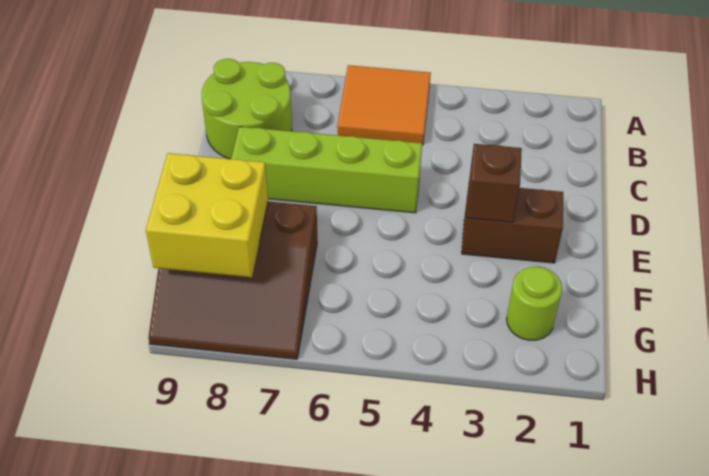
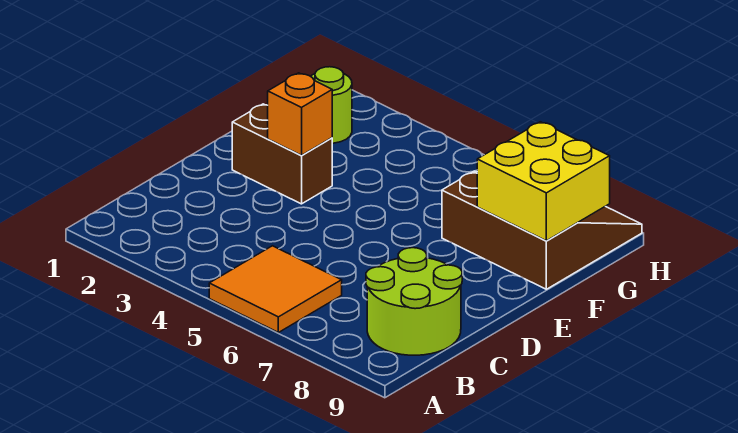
lime 1x4 brick [231,127,422,213] -> none
brown 1x1 brick [466,144,522,222] -> orange 1x1 brick [268,73,332,155]

